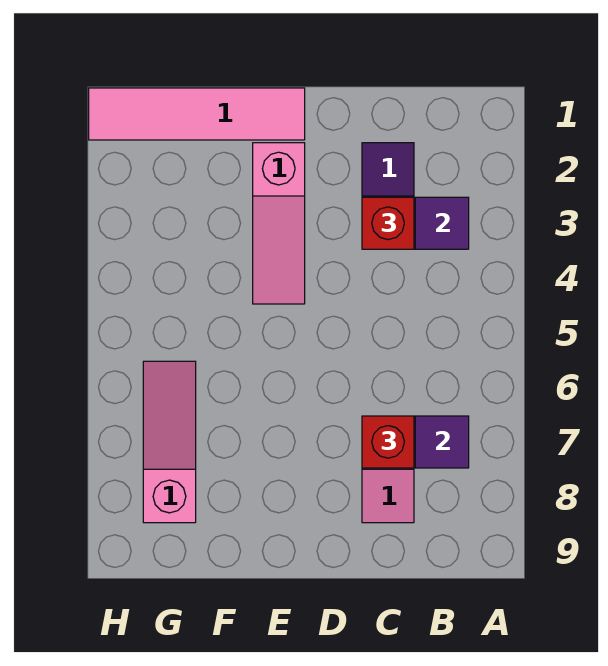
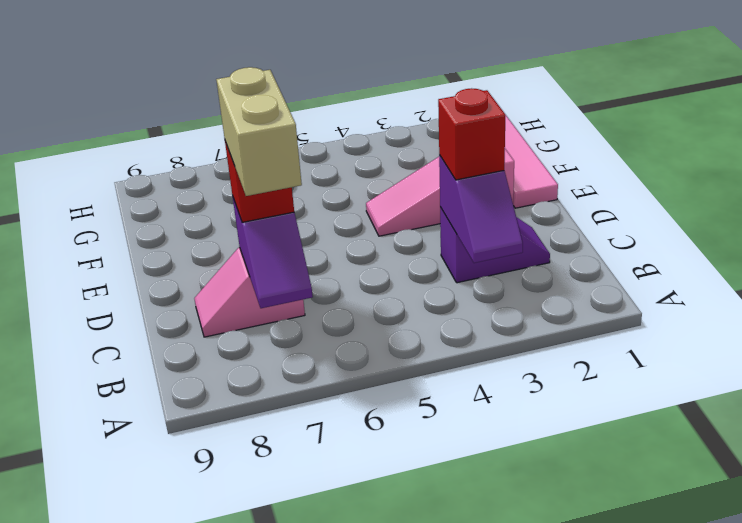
none -> tan 1x2 brick [216,67,302,196]
pink 1x3 slope [143,361,196,523] -> none

